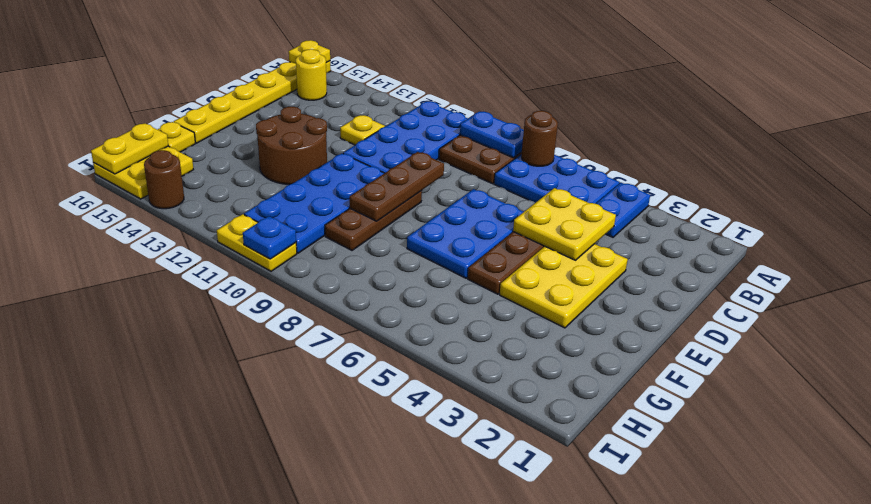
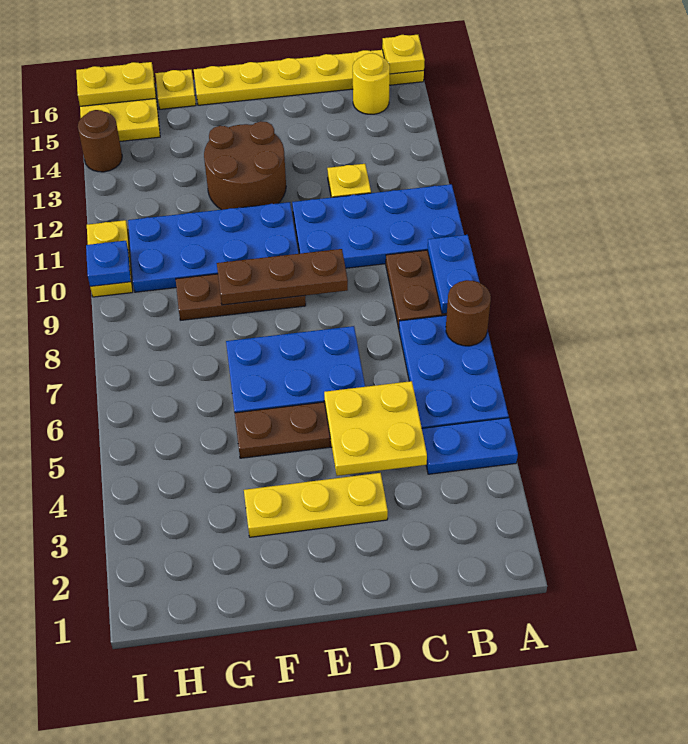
yellow 2x3 plate [500,244,628,328] -> yellow 1x3 plate [244,473,388,537]

